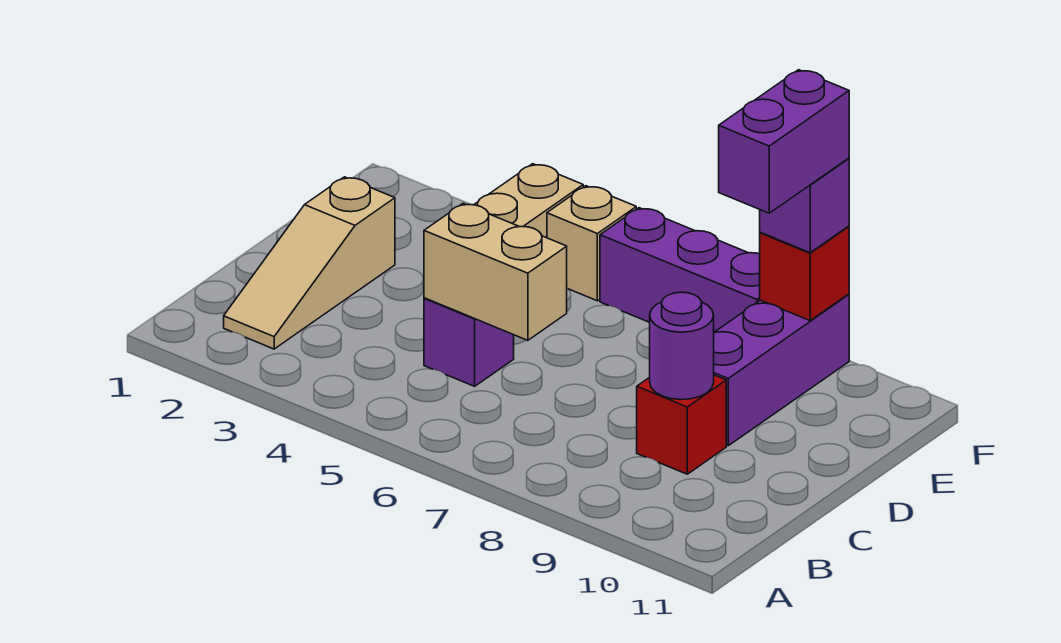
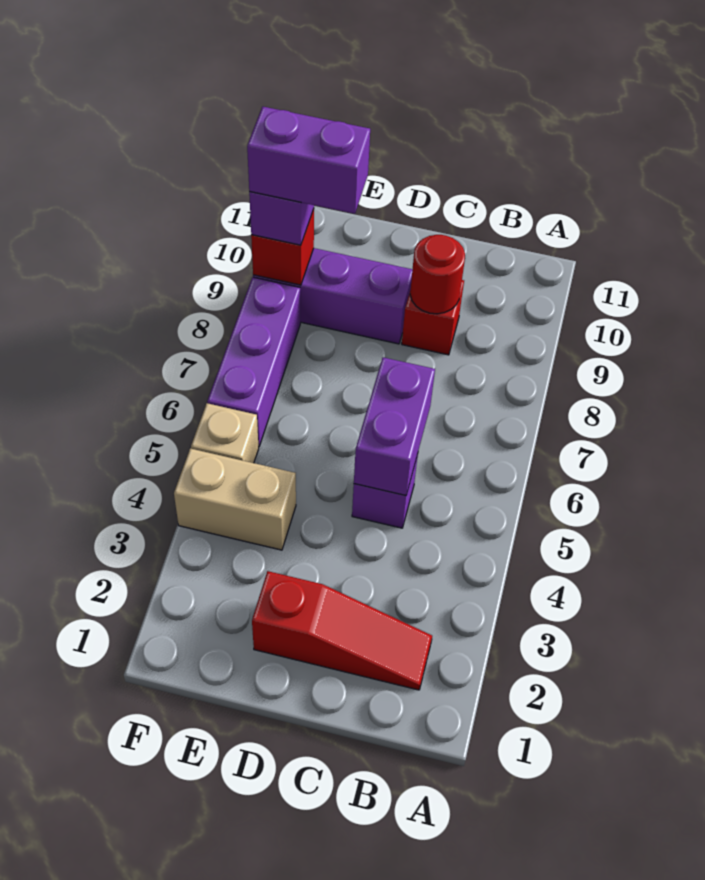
tan 1x3 slope [224,177,395,349] -> red 1x3 slope [252,571,432,690]
tan 1x2 brick [424,203,567,340] -> purple 1x2 brick [354,357,435,496]
purple 1x1 round brick [650,292,714,400] -> red 1x1 round brick [410,235,465,314]

